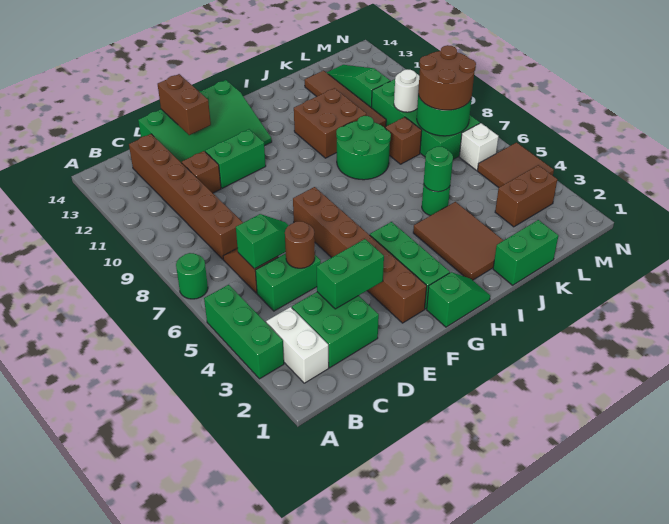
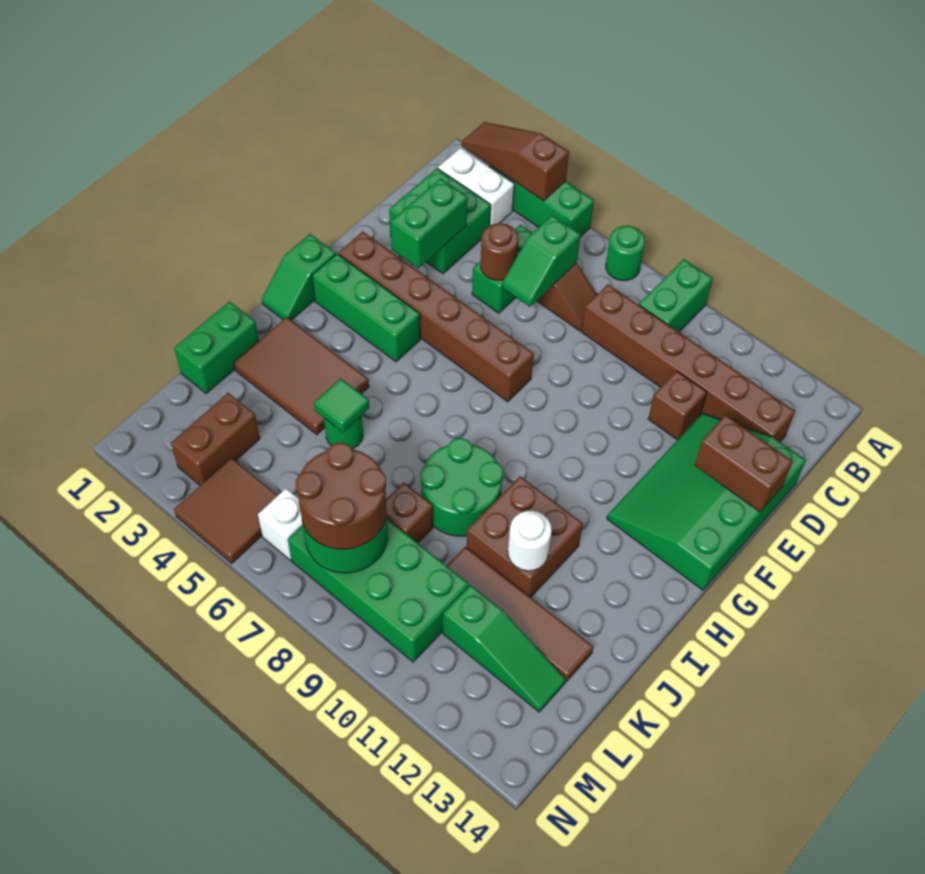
none -> brown 1x3 slope [462,122,569,201]
green 1x2 brick [205,129,266,188] -> green 1x2 brick moved to [639,259,713,332]
green 1x1 round brick [424,147,453,192] -> green 1x1 tile [314,378,369,432]
white 1x1 round brick [394,70,419,112] -> white 1x1 round brick moved to [508,511,552,571]

